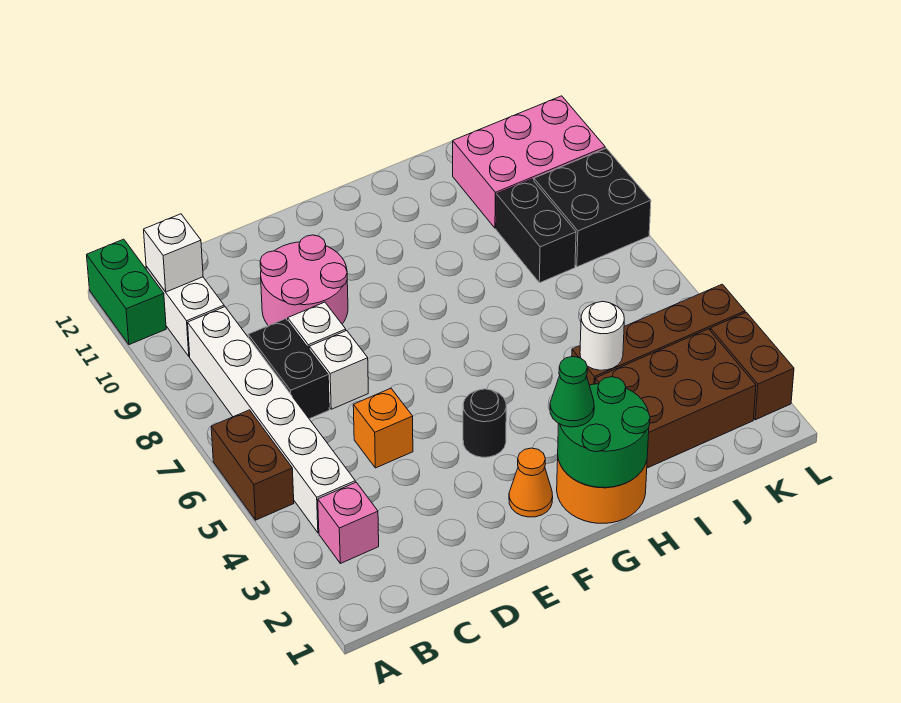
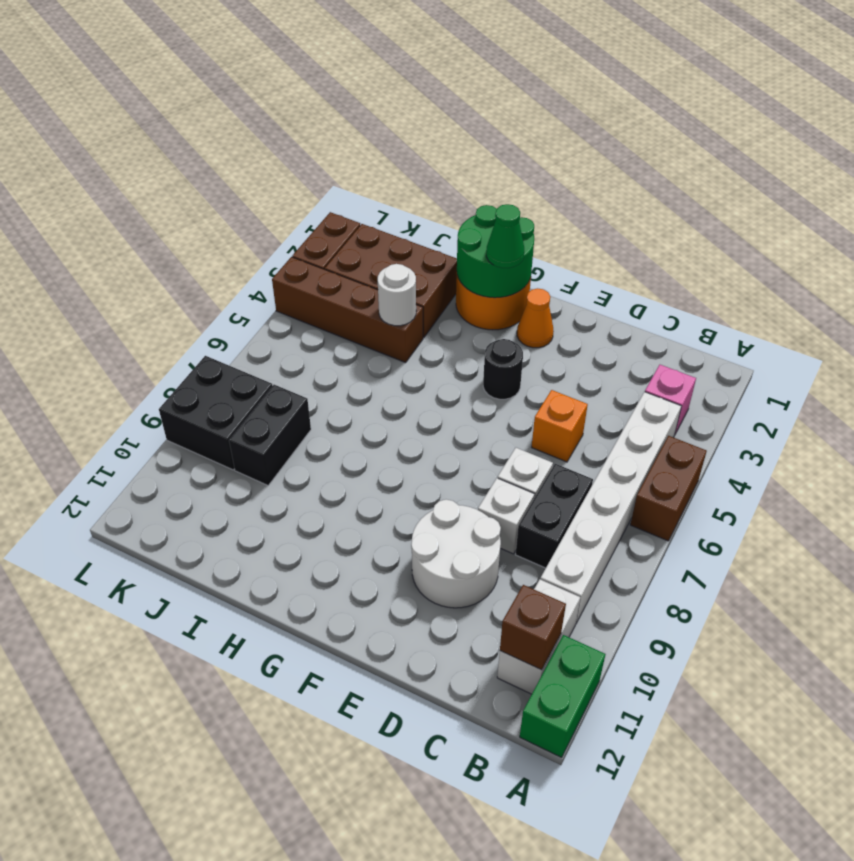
white 1x1 brick [144,214,203,292] -> brown 1x1 brick [500,585,566,670]
pink 2x2 round brick [260,235,348,326] -> white 2x2 round brick [411,499,501,608]
pink 2x3 brick [453,96,605,228] -> none

